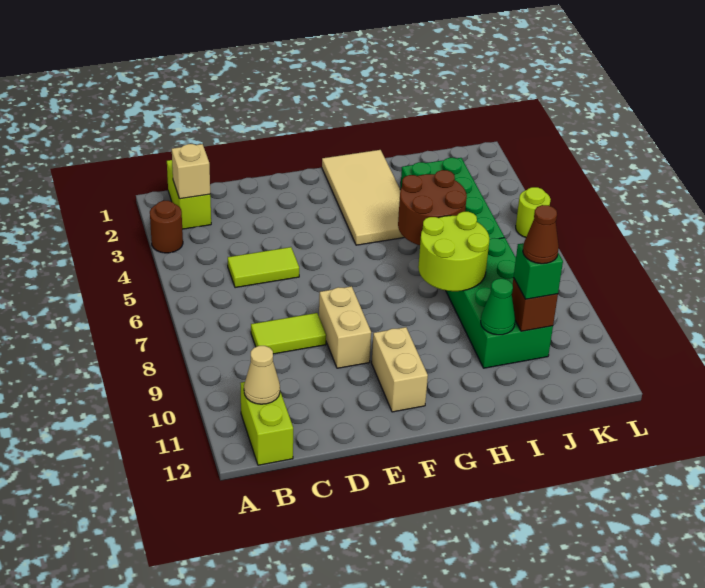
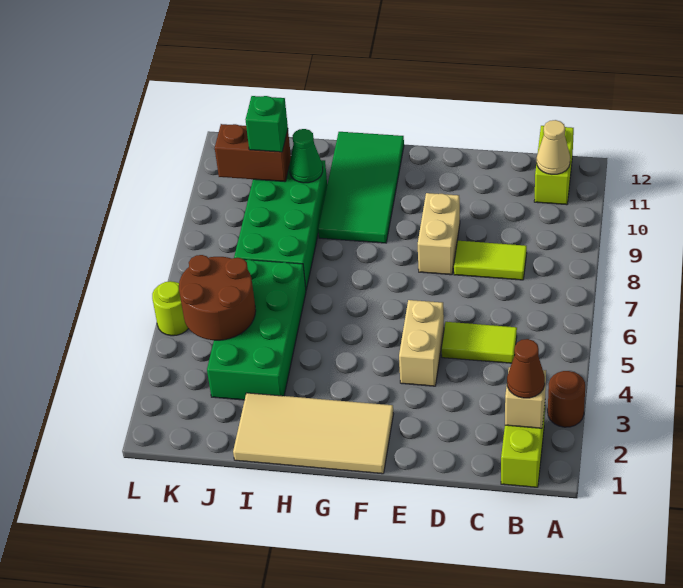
tan 1x2 brick [372,327,428,412] -> tan 1x2 brick moved to [399,300,444,386]
tan 2x4 tile [322,150,405,245] -> tan 2x4 tile turned to [233,393,393,474]
none -> green 2x4 tile [318,132,404,243]
brown 2x2 round brick [398,170,467,245] -> brown 2x2 round brick moved to [179,255,256,340]
lime 2x2 round brick [418,212,489,291] -> none
brown 1x1 brick [512,278,558,331] -> brown 1x2 brick [215,124,291,182]
brown 1x1 cone [523,205,559,264] -> brown 1x1 cone moved to [507,339,545,398]

